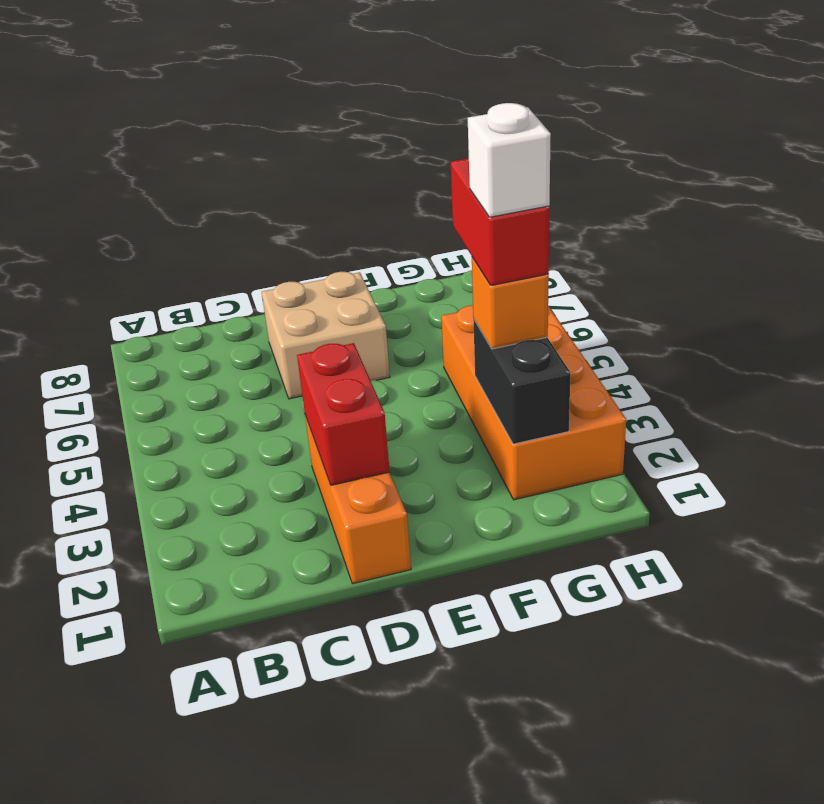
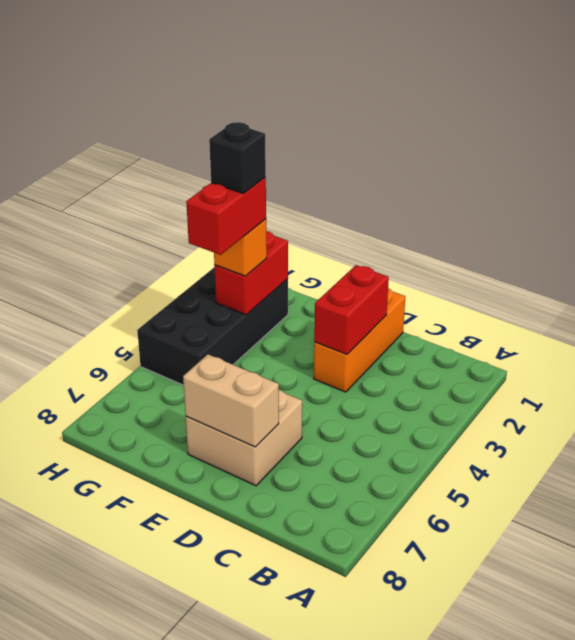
none -> tan 1x2 brick [183,354,279,447]
orange 2x4 brick [441,305,626,500] -> black 2x4 brick [137,267,288,385]
black 1x2 brick [473,319,571,444] -> red 1x2 brick [214,231,288,315]
white 1x1 brick [468,103,551,217] -> black 1x1 brick [209,122,266,193]

